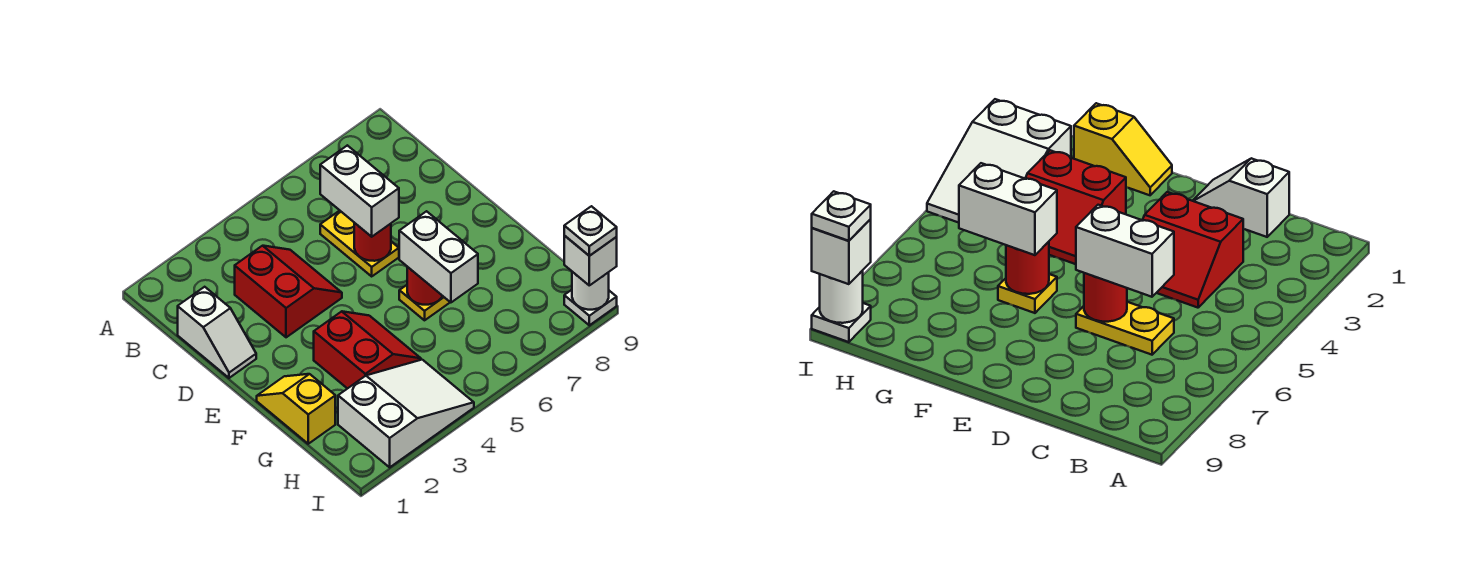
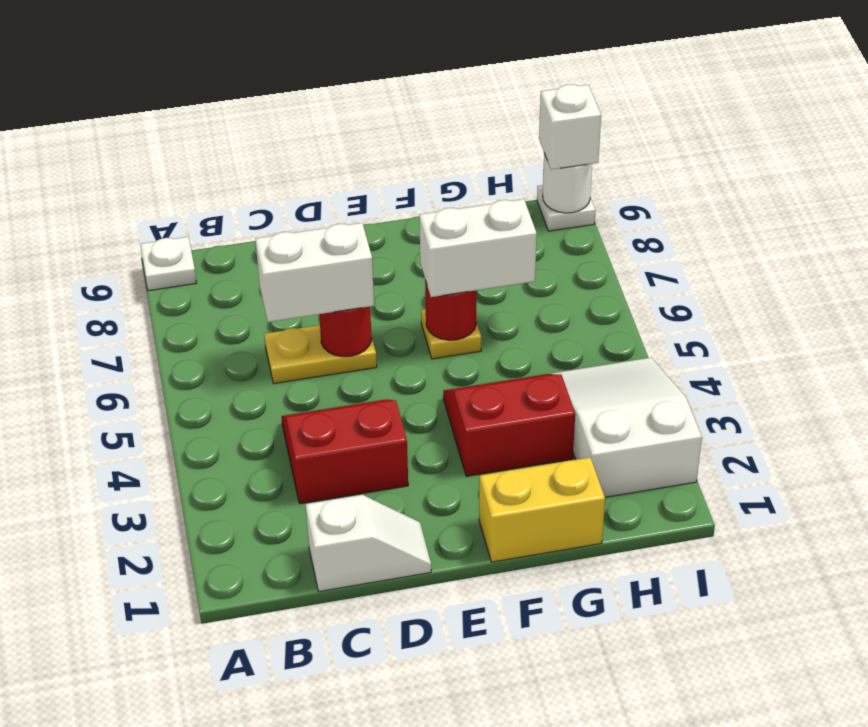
yellow 1x2 slope [257,374,335,444] -> yellow 1x2 brick [479,457,605,562]
white 1x1 plate [564,206,617,256] -> white 1x1 plate moved to [140,237,196,291]

